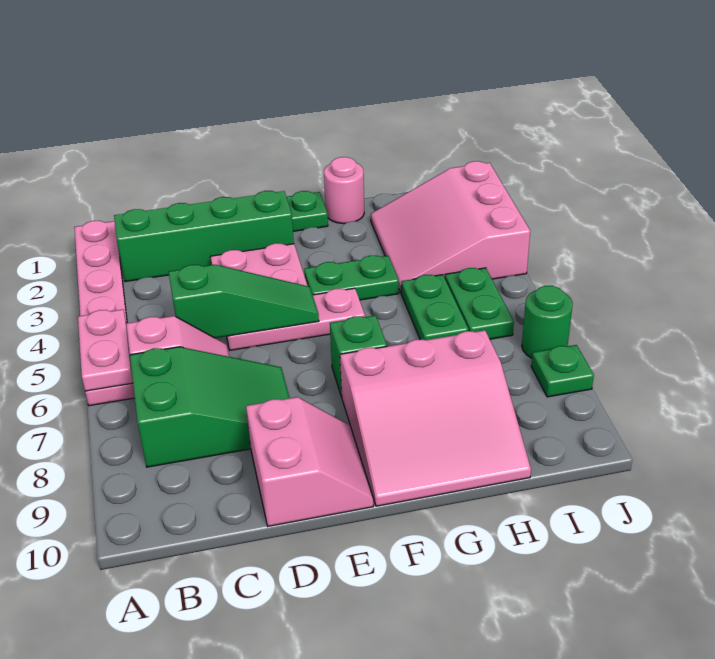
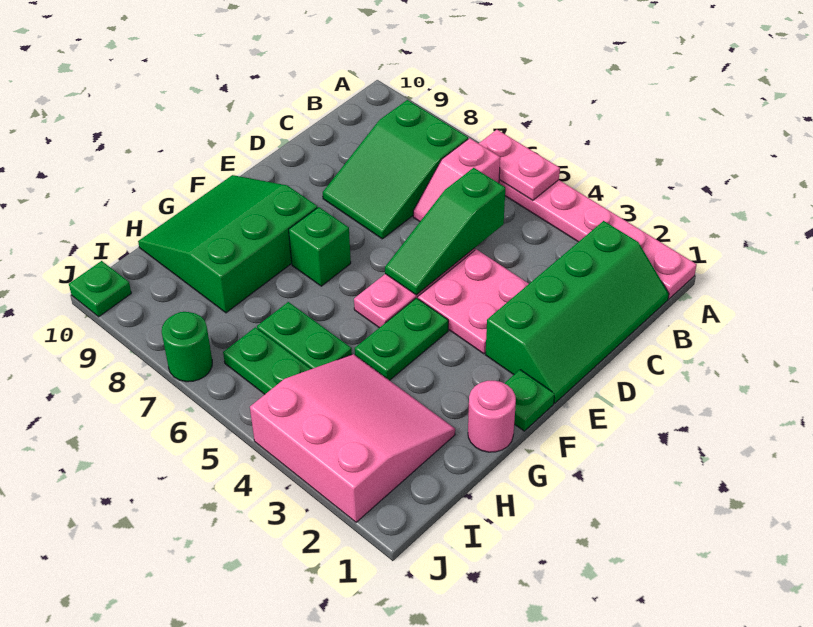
pink 2x2 slope [246,397,373,526] -> none
pink 3x3 slope [340,330,531,506] -> green 3x3 slope [138,175,317,313]
green 1x1 plate [531,345,594,397] -> green 1x1 plate moved to [69,261,131,317]

